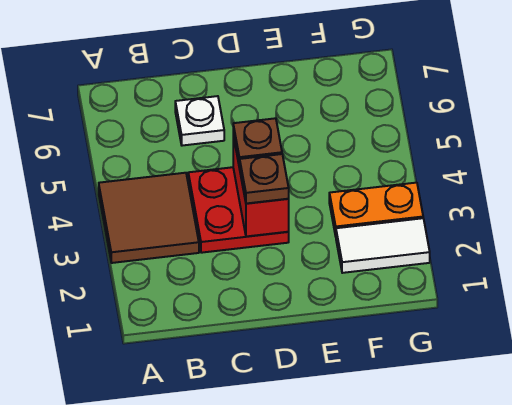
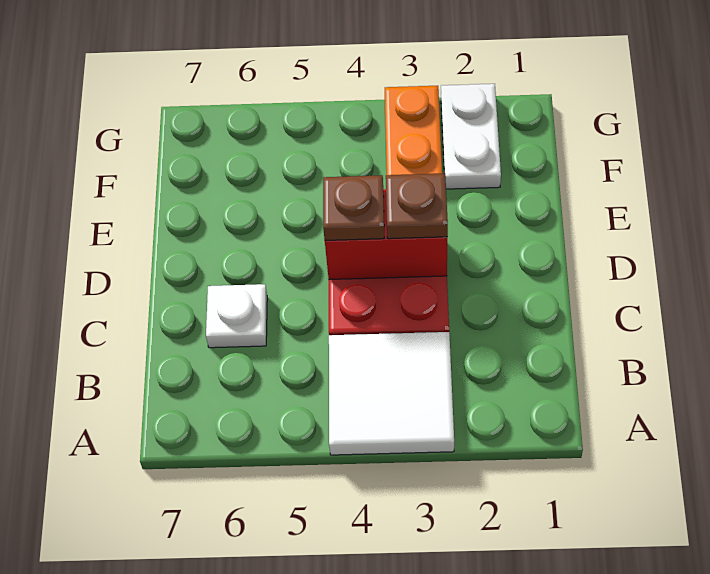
brown 2x2 tile [99,173,199,263] -> white 2x2 tile [329,332,454,455]
white 1x2 tile [336,218,430,273] -> white 1x2 plate [441,84,501,189]

